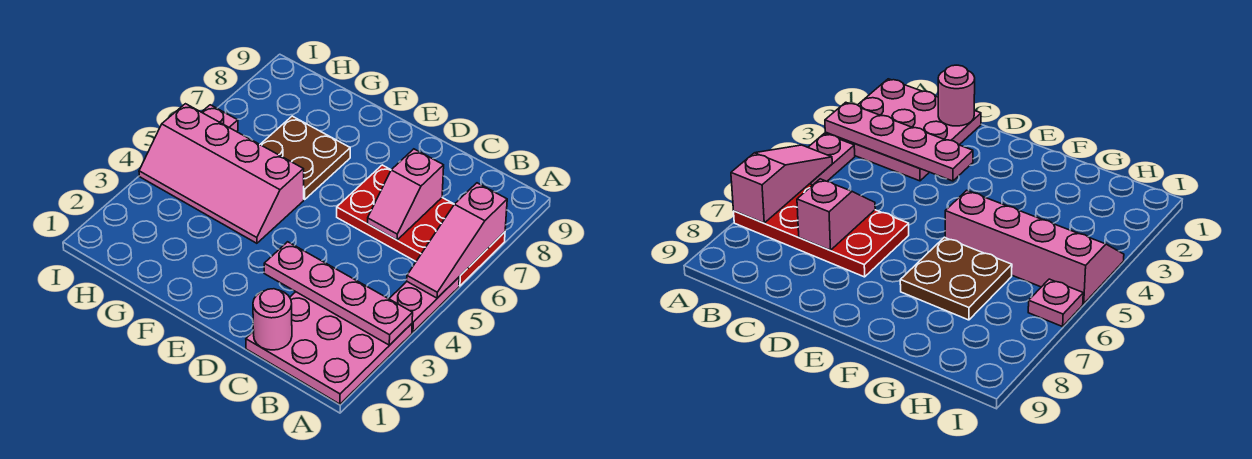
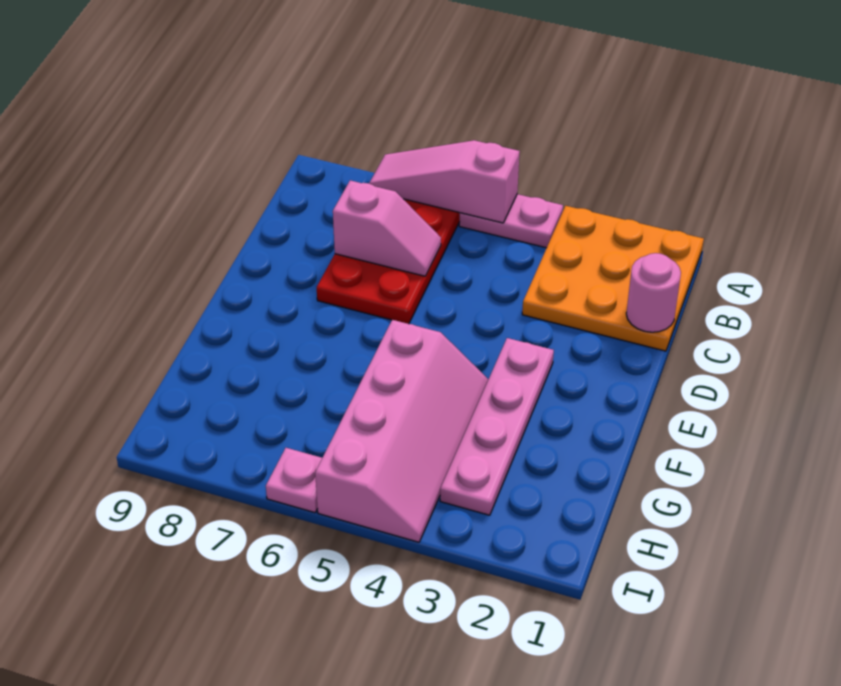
pink 3x3 plate [246,292,412,404] -> orange 3x3 plate [522,206,704,351]
pink 1x4 plate [264,242,413,345] -> pink 1x4 plate moved to [440,338,554,515]
pink 1x3 slope [407,183,507,298] -> pink 1x3 slope turned to [369,140,520,223]
brown 2x2 plate [260,116,350,199] -> none

